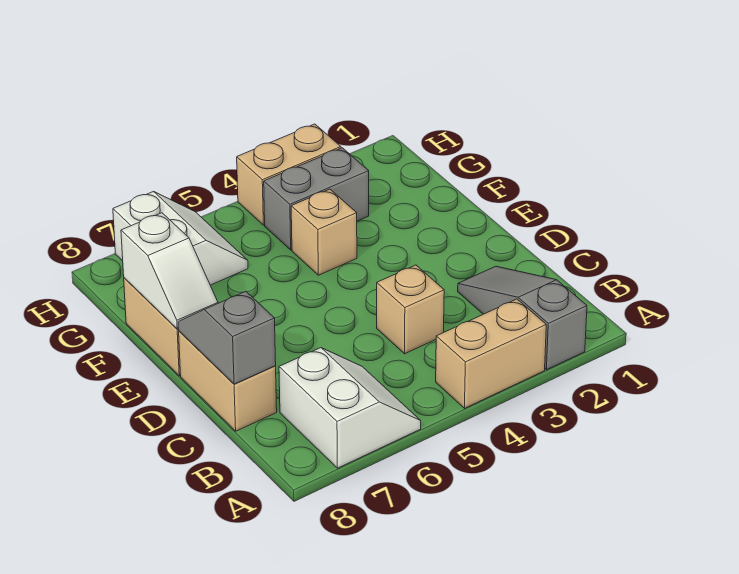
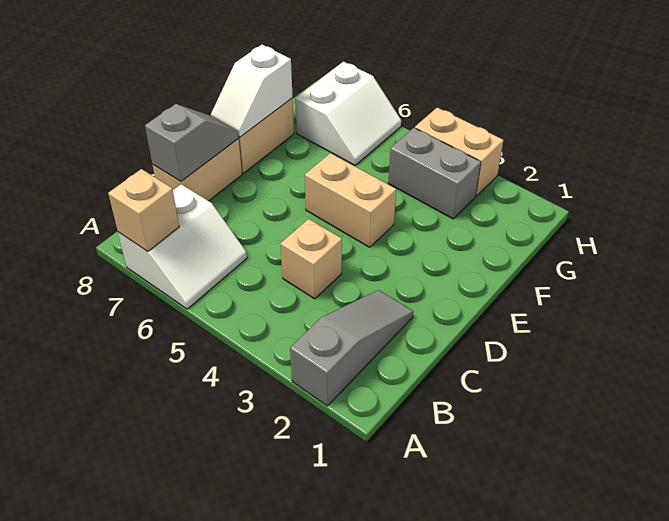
tan 1x2 brick [436,299,546,408] -> tan 1x2 brick moved to [305,153,396,247]
tan 1x1 brick [291,189,357,275] -> tan 1x1 brick moved to [108,169,179,252]

